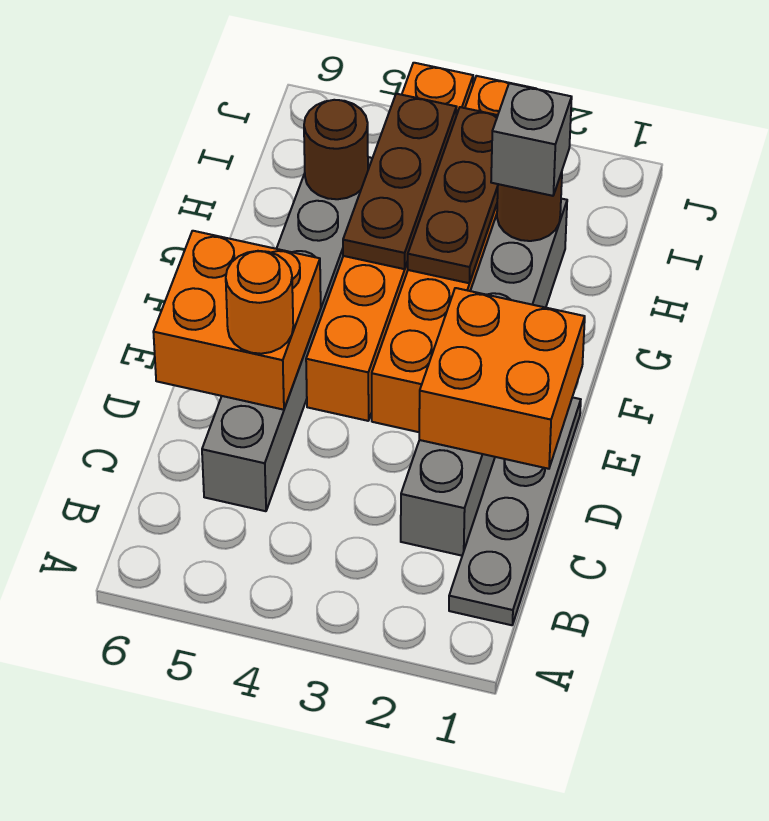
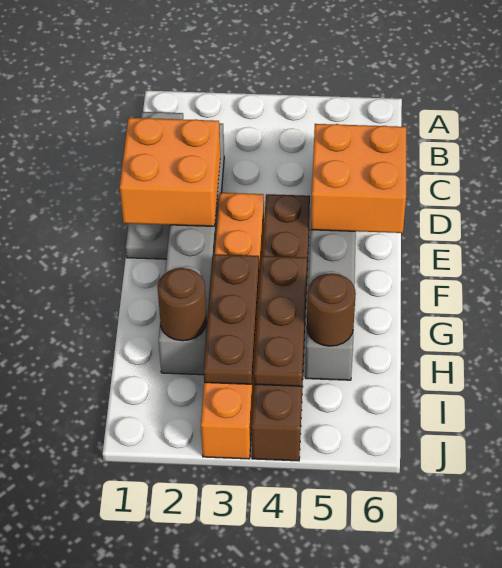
orange 1x1 round brick [226,251,293,354] -> none
orange 1x6 brick [306,63,473,421] -> brown 1x6 brick [252,194,310,461]
grey 1x1 brick [491,83,572,196] -> none

